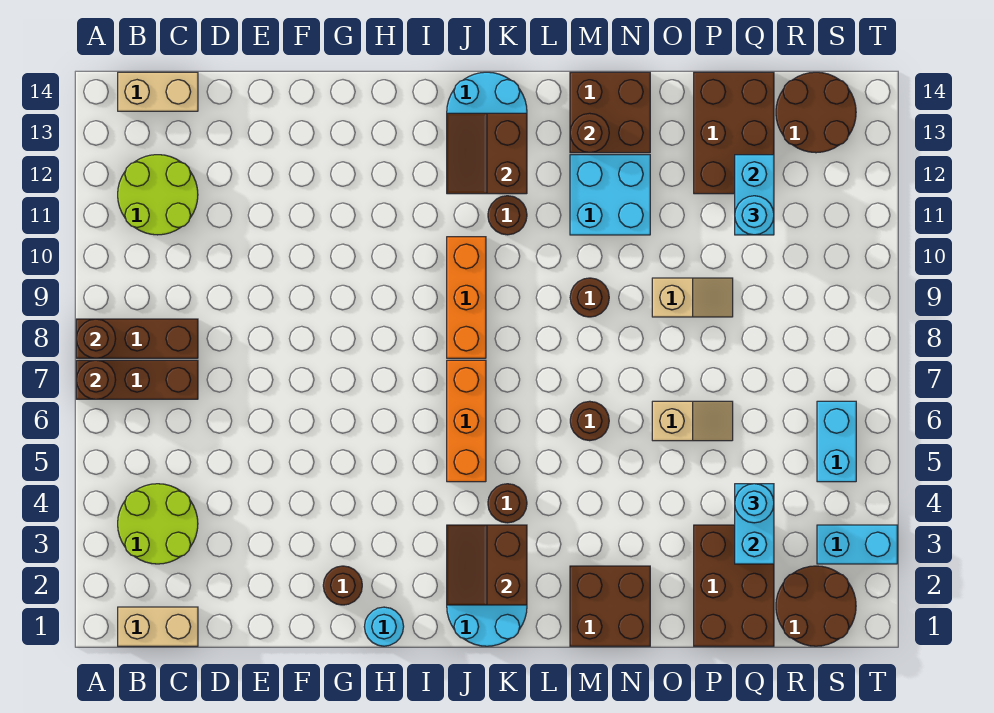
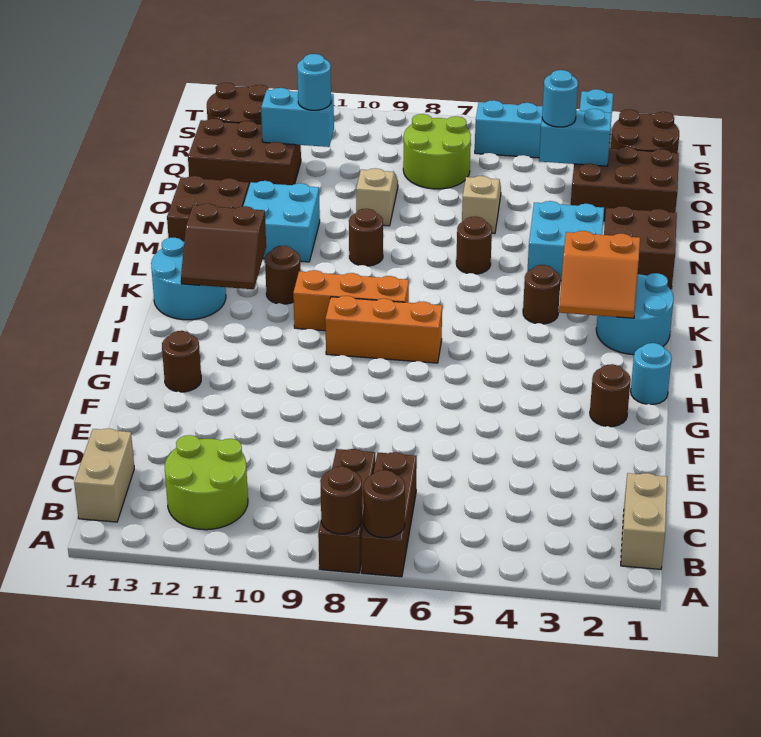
lime 2x2 round brick [118,484,198,564] -> lime 2x2 round brick moved to [403,114,471,189]
brown 2x2 slope [447,525,527,605] -> orange 2x2 slope [559,231,640,318]
orange 1x3 brick [447,360,486,482] -> orange 1x3 brick moved to [325,296,442,363]
none -> cyan 2x2 brick [527,201,604,281]
brown 1x1 round brick [570,113,609,153] -> brown 1x1 round brick moved to [162,331,201,392]

